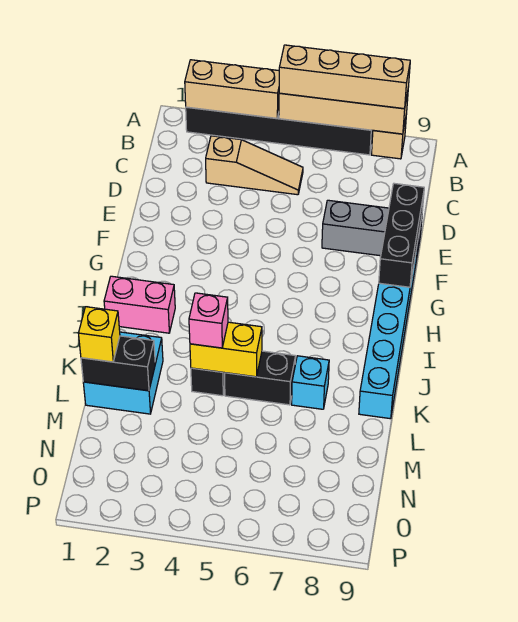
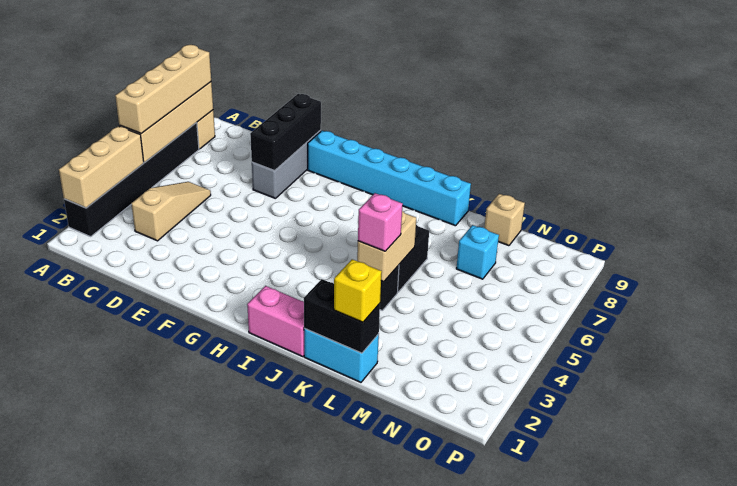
black 1x3 brick [379,183,424,287] -> black 1x3 brick turned to [250,94,321,171]
pink 1x2 brick [104,276,175,333] -> pink 1x2 brick turned to [247,286,304,357]
cyan 2x2 brick [83,332,163,414] -> cyan 1x2 brick [304,328,379,382]
yellow 1x2 brick [190,322,262,377] -> tan 1x2 brick [357,211,416,282]
cyan 1x1 brick [292,356,329,409] -> cyan 1x1 brick moved to [456,225,499,279]
black 1x2 brick [81,336,155,391] -> black 1x2 brick turned to [304,279,380,353]
none -> tan 1x1 brick [484,194,525,246]

